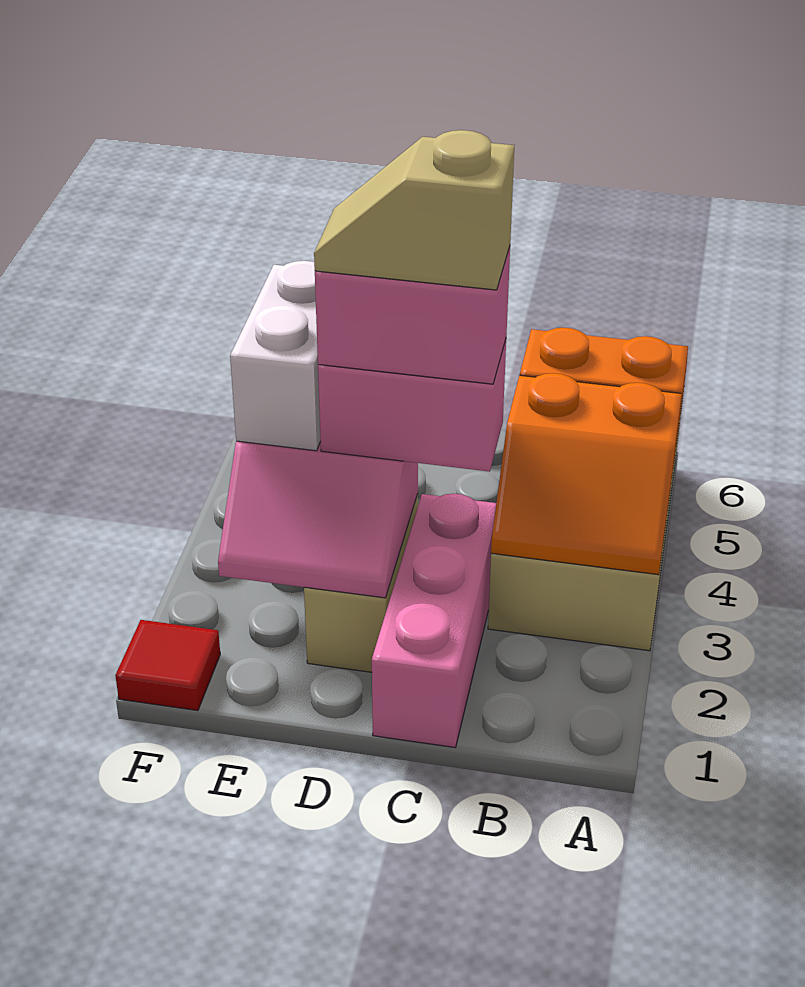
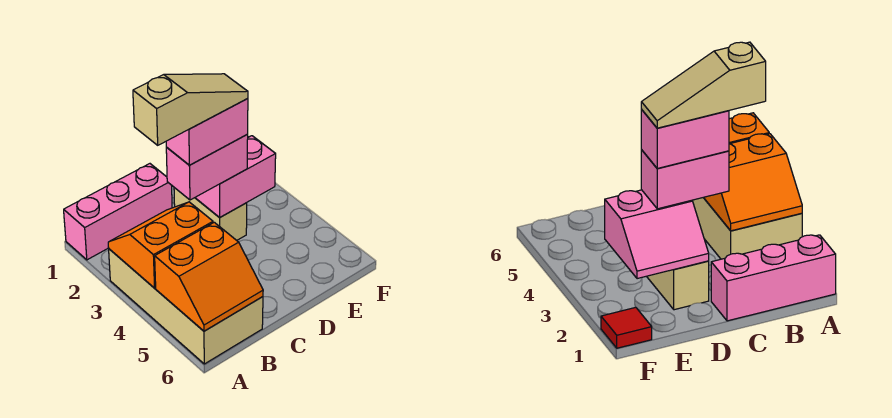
pink 1x3 brick [372,494,496,748] -> pink 1x3 brick turned to [64,164,172,260]
tan 1x2 slope [314,130,514,290] -> tan 1x3 slope [133,74,248,145]
white 1x2 brick [230,261,321,451] -> none

